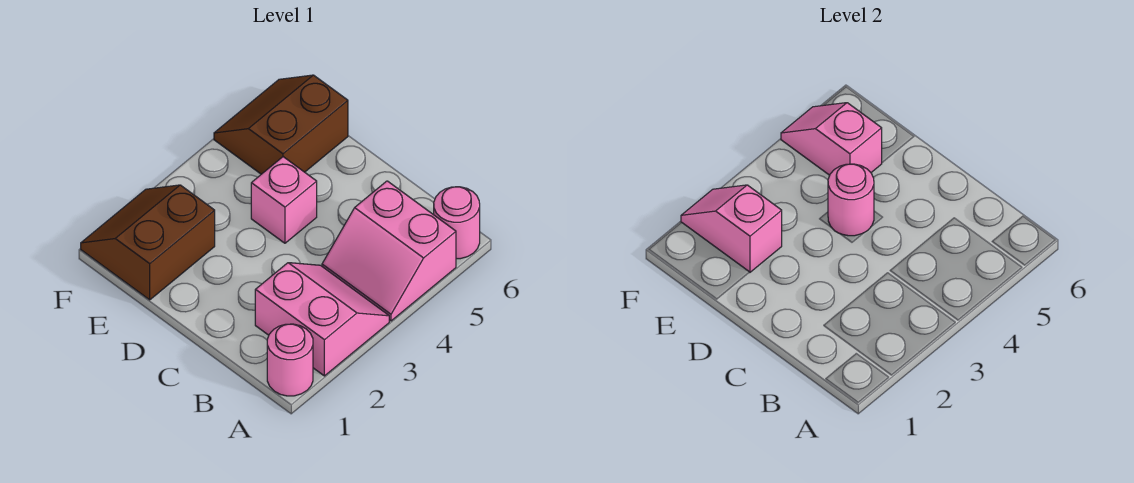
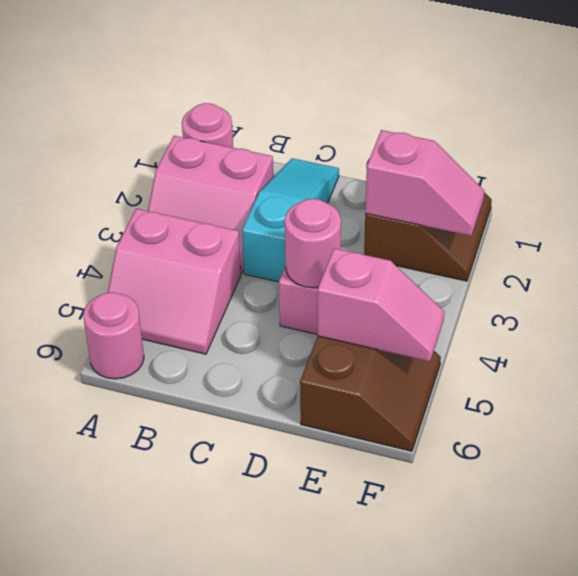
pink 2x2 slope [322,181,456,321] -> pink 2x2 slope turned to [108,209,241,354]
none -> cyan 1x3 slope [242,158,339,282]

